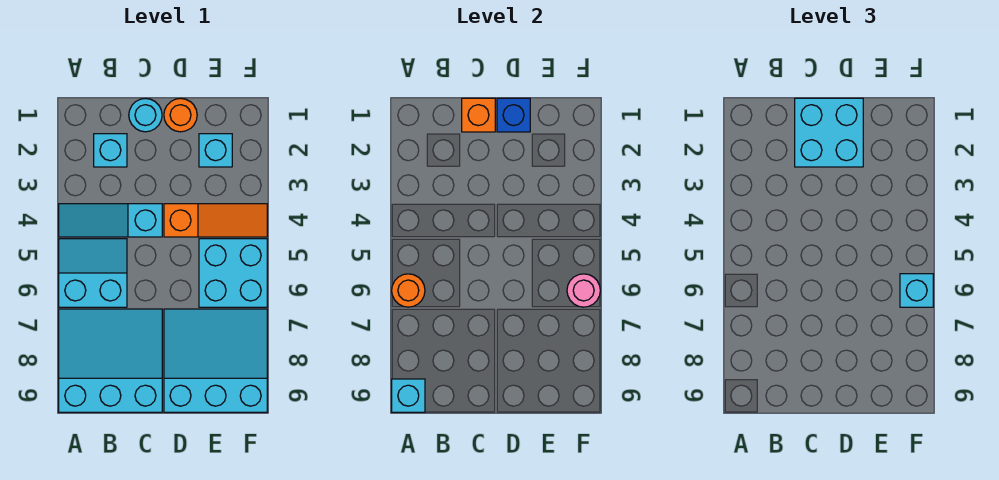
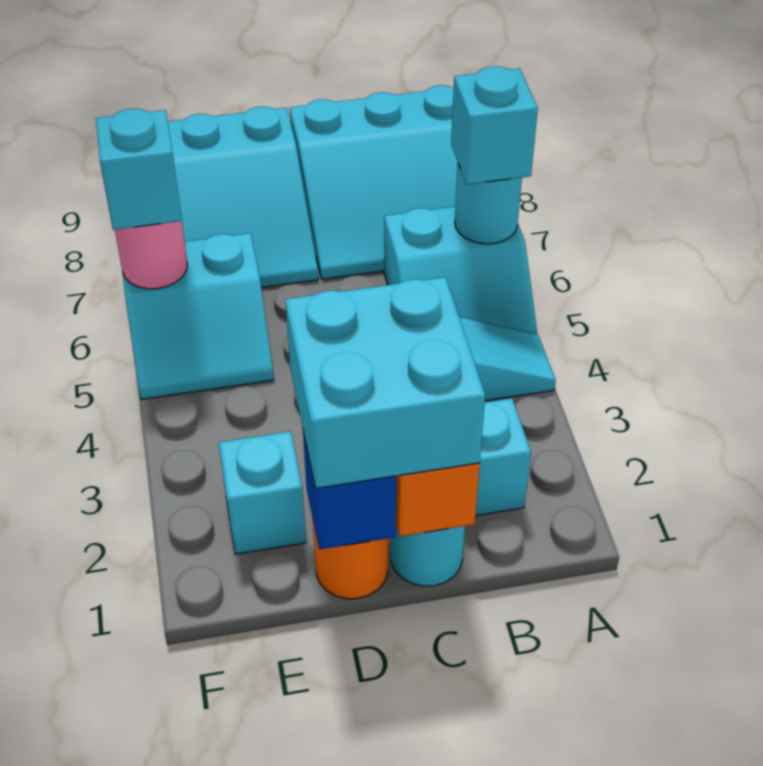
orange 1x1 round brick [392,274,425,307] -> cyan 1x1 round brick [455,164,522,244]
cyan 1x1 brick [392,379,425,412] -> cyan 1x1 brick moved to [451,66,538,185]
orange 1x3 slope [164,204,267,237] -> none
cyan 2x2 brick [199,239,267,307] -> cyan 2x2 slope [123,233,274,399]

